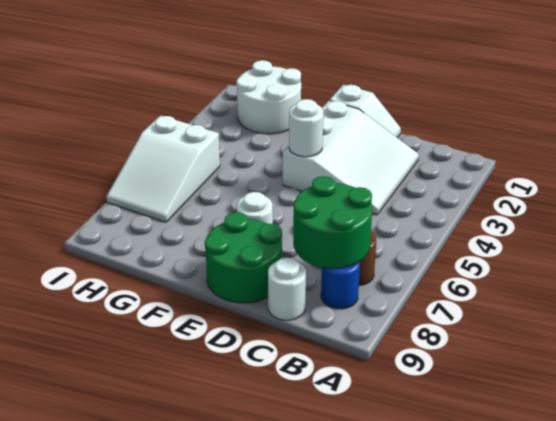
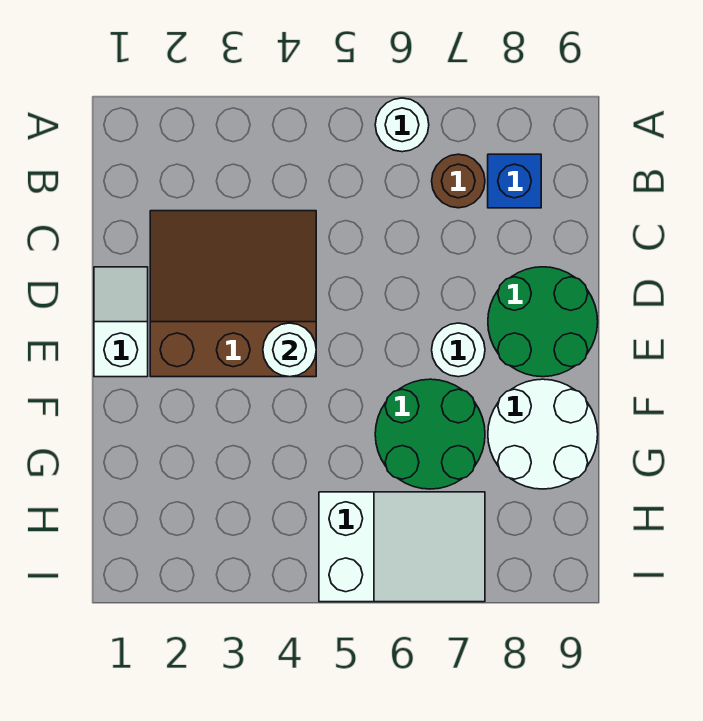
green 2x2 round brick [293,176,372,268] -> green 2x2 round brick moved to [375,379,485,489]
blue 1x1 round brick [321,261,360,309] -> blue 1x1 brick [488,154,541,208]
white 3x3 slope [283,101,419,215] -> brown 3x3 slope [150,211,316,377]
white 1x1 round brick [268,258,306,320] -> white 1x1 round brick moved to [375,98,429,152]
white 2x2 round brick [236,60,301,134] -> white 2x2 round brick moved to [488,379,598,489]

